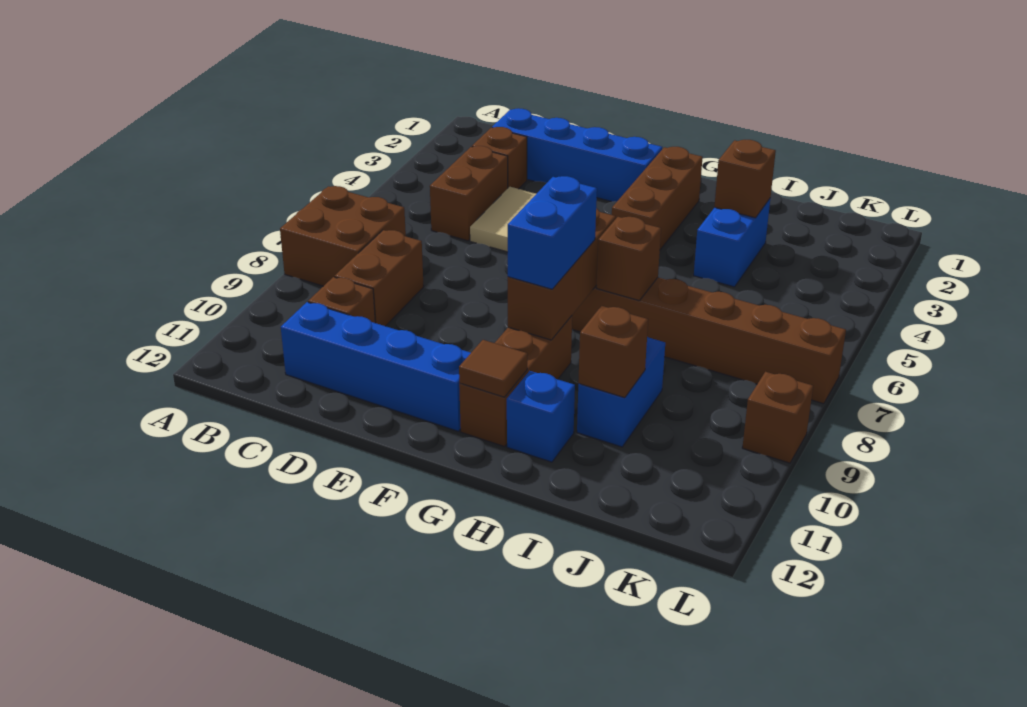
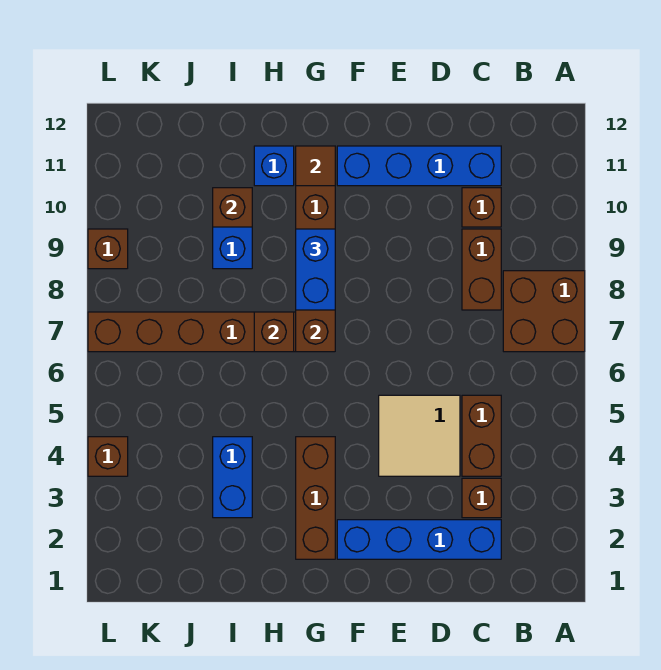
brown 1x1 brick [714,140,776,218] -> brown 1x1 brick moved to [88,437,128,476]

